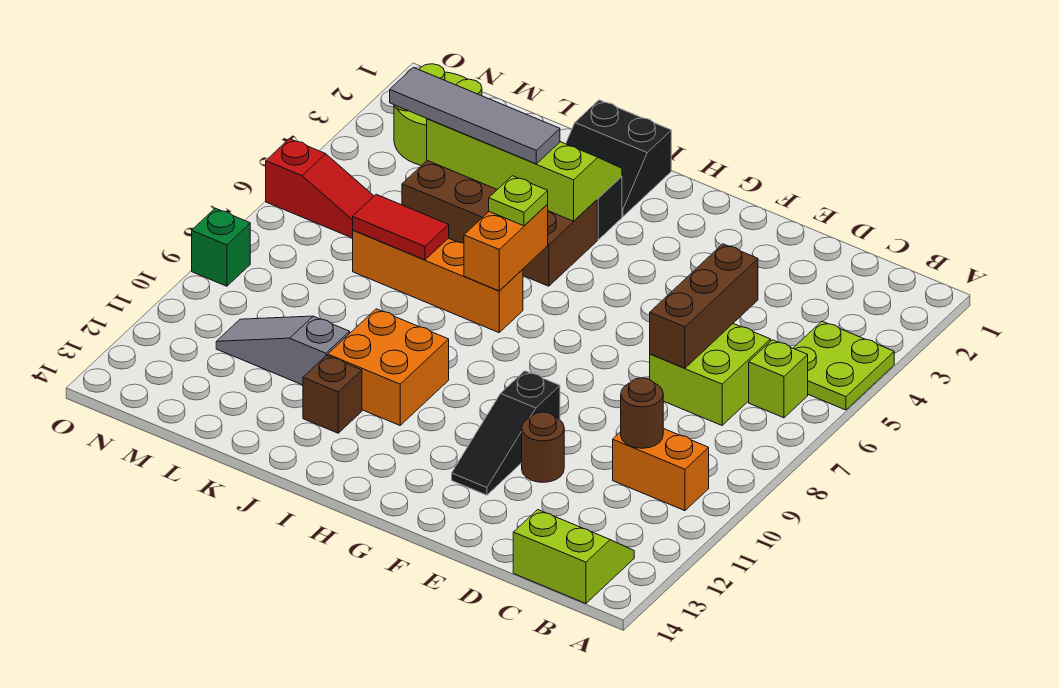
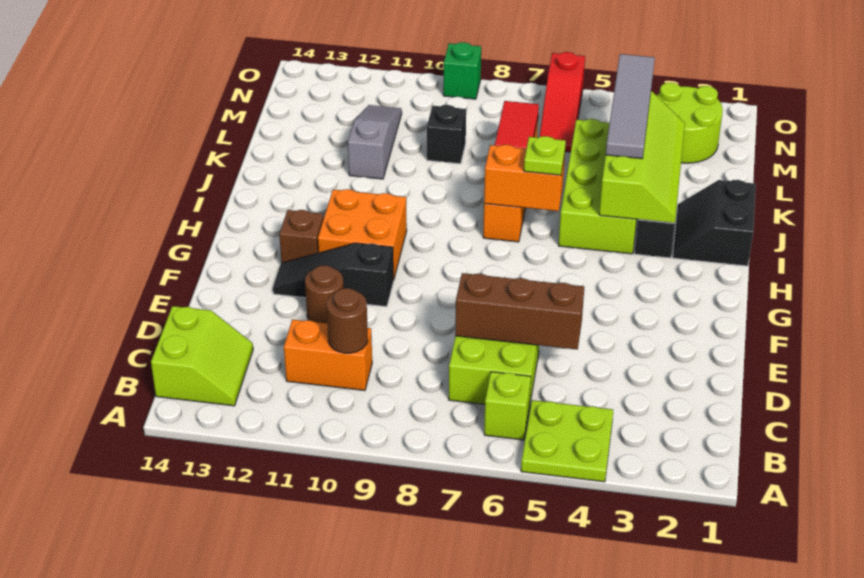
orange 1x2 brick [613,429,709,511] -> orange 1x2 brick turned to [284,320,372,390]
brown 2x4 brick [402,161,597,286] -> lime 2x4 brick [559,119,637,254]
orange 2x2 brick [328,309,449,425] -> orange 2x2 brick moved to [318,189,407,280]
brown 1x1 brick [303,355,362,433] -> brown 1x1 brick moved to [279,210,324,263]
none -> black 1x1 brick [427,105,466,164]

